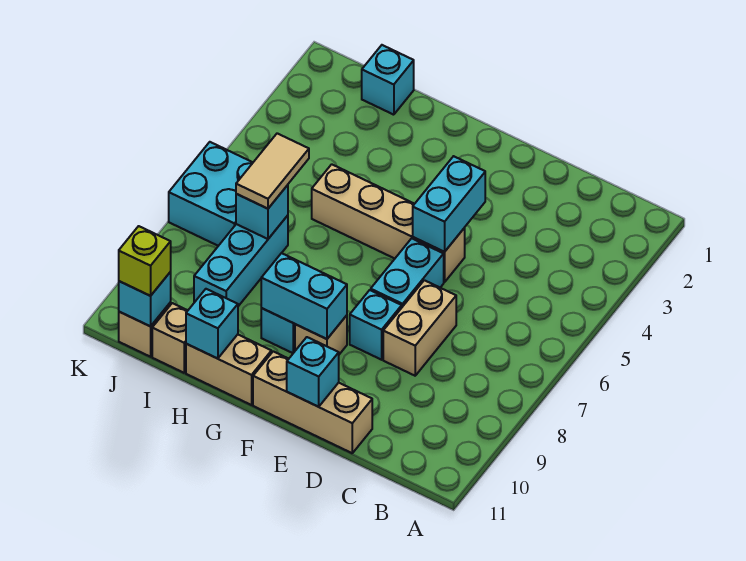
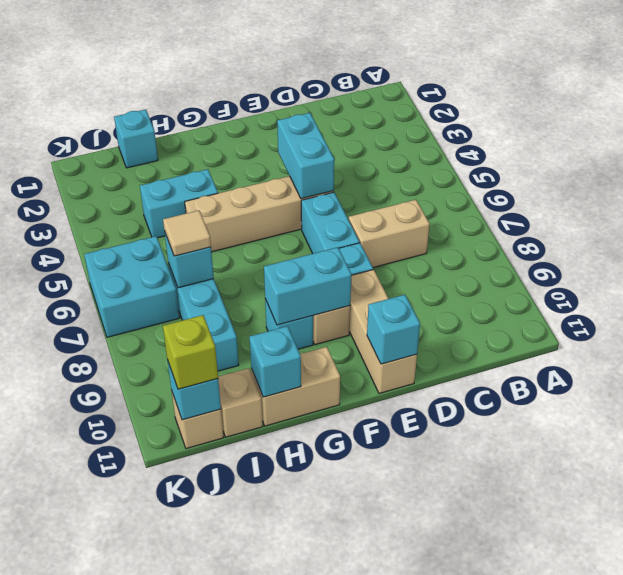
tan 1x2 brick [383,280,456,376] -> tan 1x2 brick turned to [349,200,430,267]
tan 1x3 brick [253,351,372,453] -> tan 1x3 brick turned to [349,270,417,393]
none -> cyan 1x2 brick [140,169,218,238]
tan 1x2 tile [236,133,309,209] -> tan 1x1 tile [163,210,211,256]

